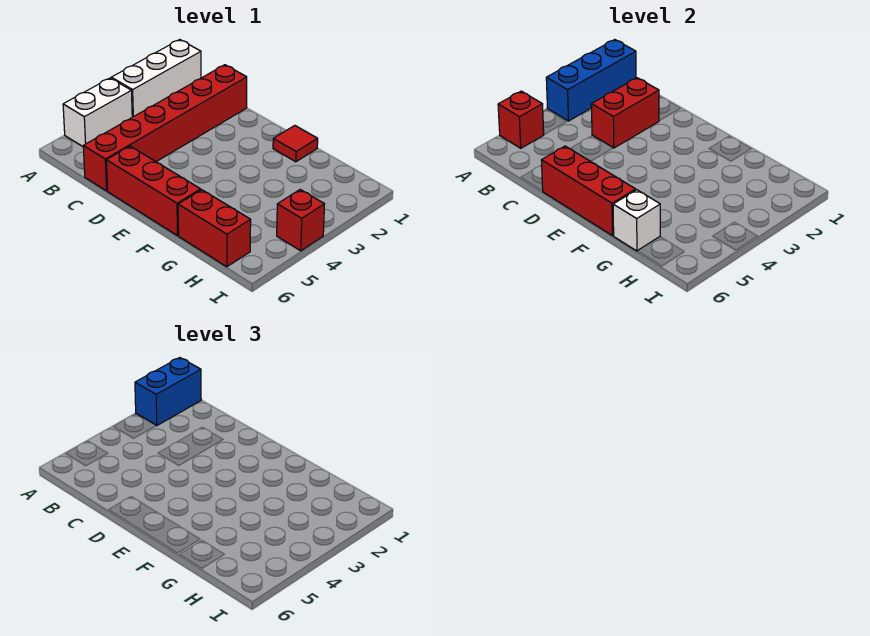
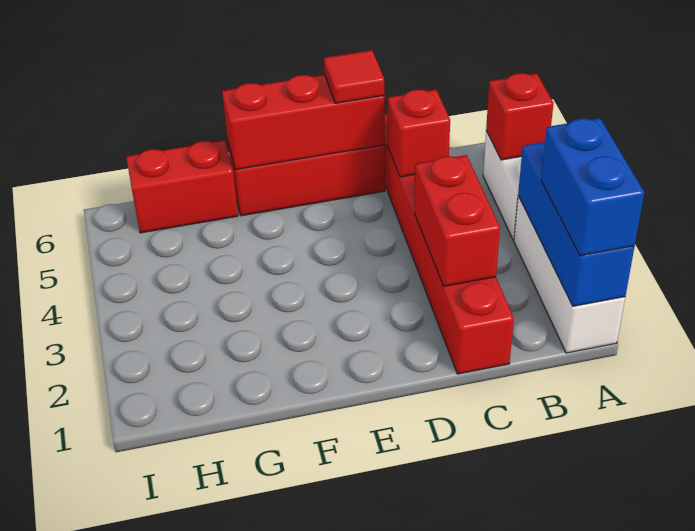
red 1x1 tile [273,125,318,162] -> red 1x1 tile moved to [324,50,385,103]
white 1x1 brick [613,190,660,251] -> none
red 1x1 brick [277,190,325,251] -> red 1x1 brick moved to [388,89,450,177]

